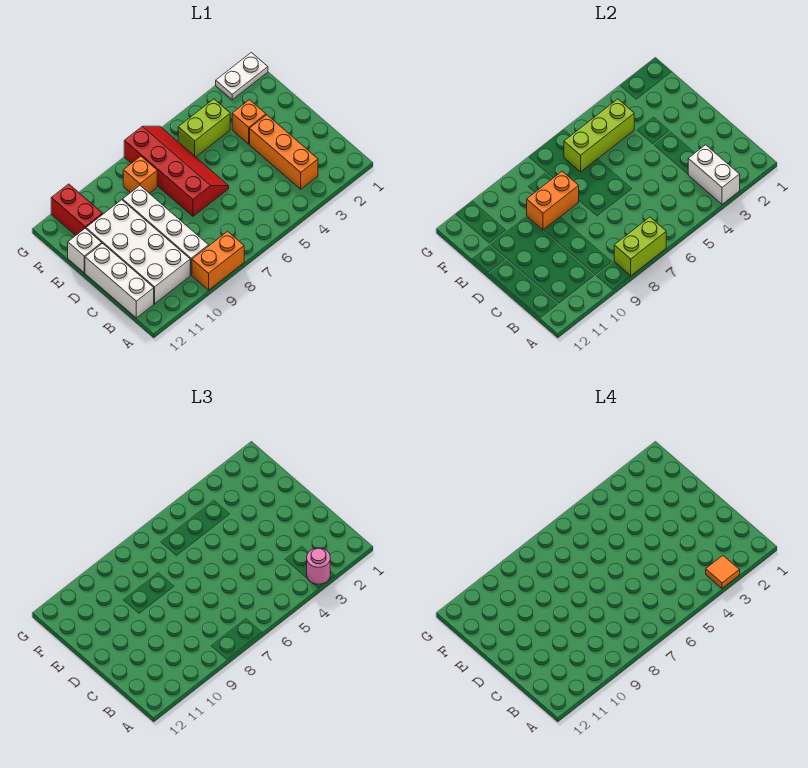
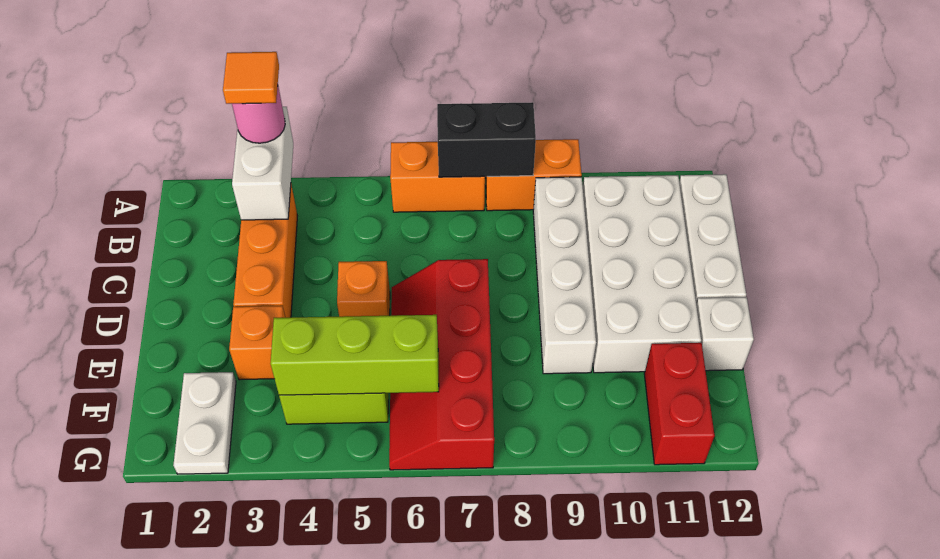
lime 1x2 brick [614,217,666,276] -> black 1x2 brick [437,102,536,177]
orange 1x2 brick [527,171,579,230] -> orange 1x2 brick moved to [390,142,485,212]
orange 1x1 brick [123,156,157,193] -> orange 1x1 brick moved to [337,261,390,317]
white 1x2 plate [216,52,268,100] -> white 1x2 plate turned to [174,372,236,474]

